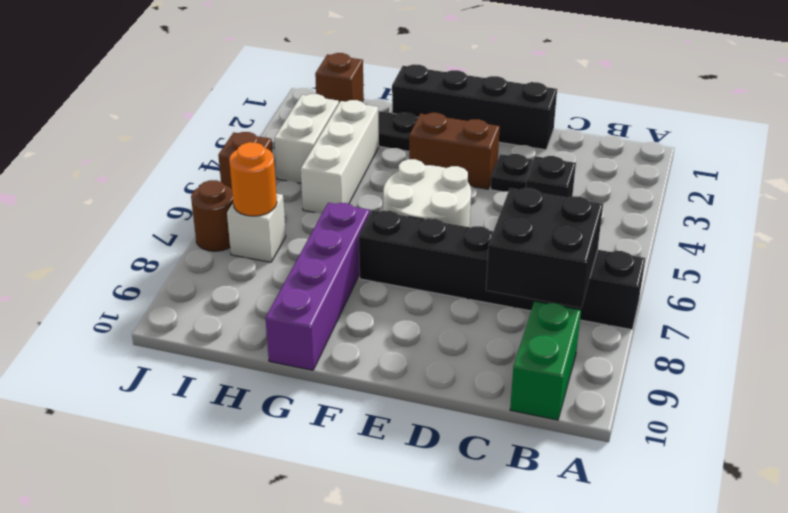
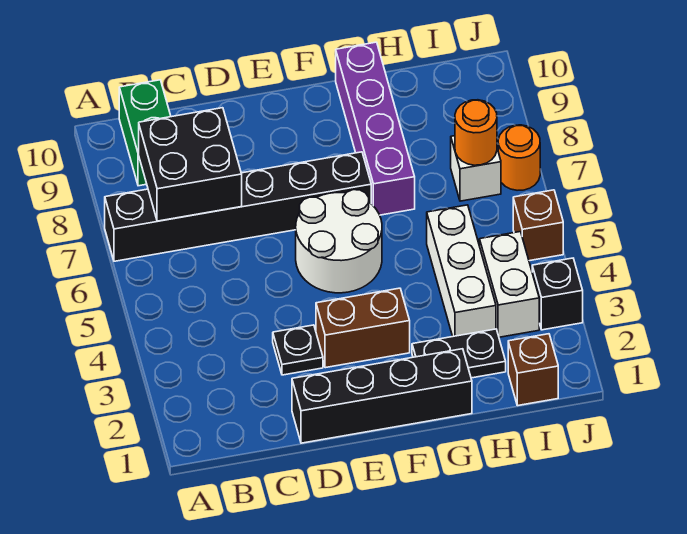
black 1x1 brick [526,156,576,198] -> black 1x1 brick moved to [532,258,583,330]
brown 1x1 round brick [191,180,233,251] -> orange 1x1 round brick [498,125,540,190]

